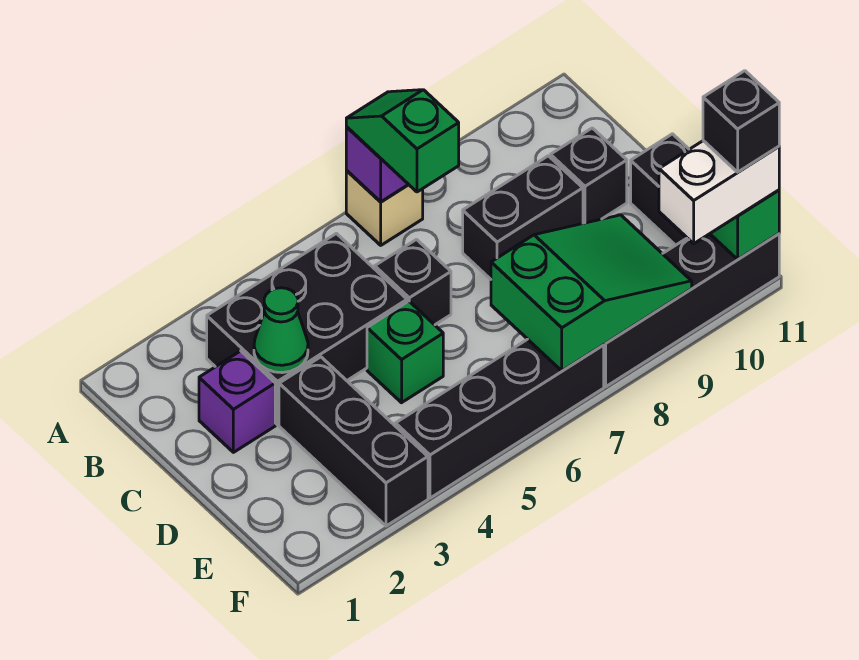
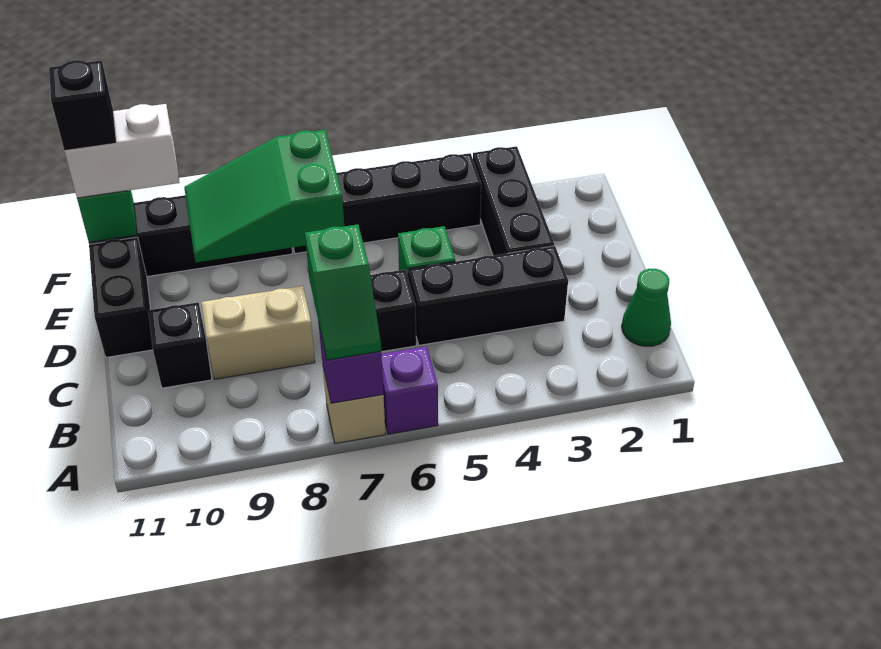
black 2x3 brick [207,234,407,425] -> black 1x3 brick [408,246,568,345]
purple 1x1 brick [199,351,275,452] -> purple 1x1 brick moved to [382,346,438,434]
green 1x1 cone [254,288,308,373] -> green 1x1 cone moved to [622,269,671,346]
black 1x2 brick [463,156,583,279] -> tan 1x2 brick [201,286,315,379]

